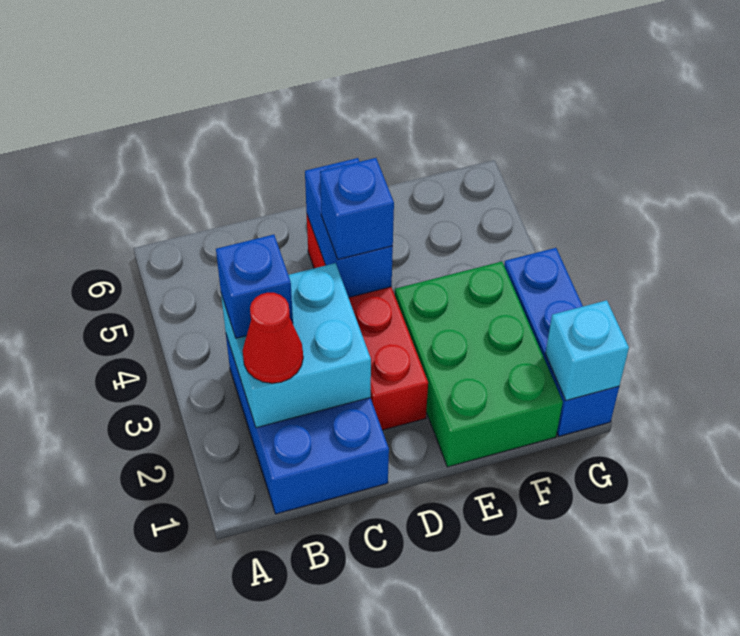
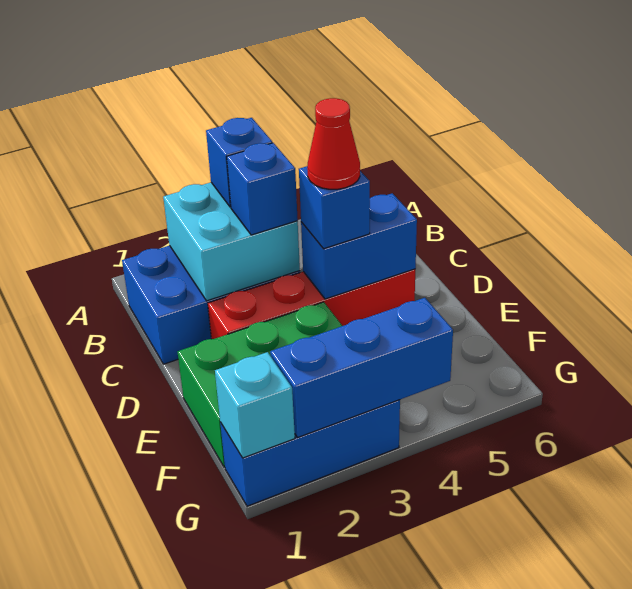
red 1x1 cone [243,293,303,383] -> red 1x1 cone moved to [307,98,360,189]
none -> blue 1x1 brick [227,143,298,235]
none -> blue 1x3 brick [270,298,453,438]

